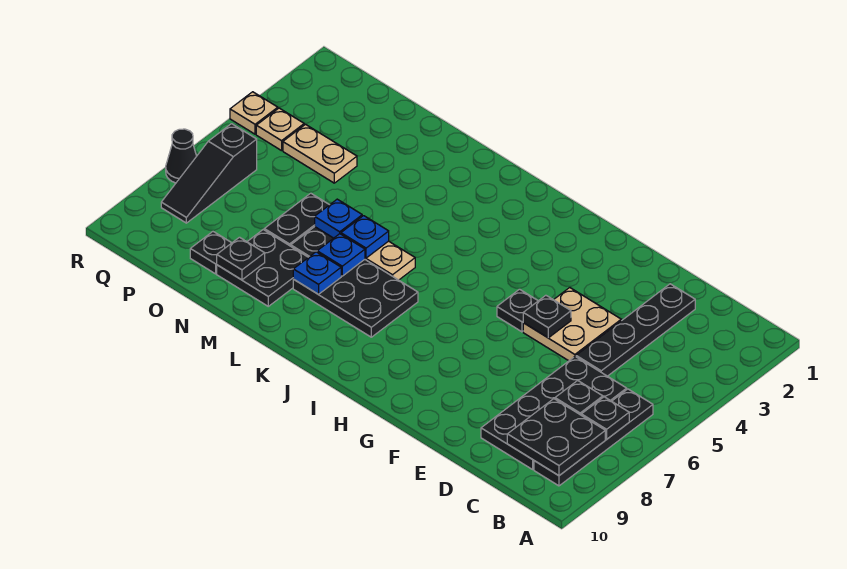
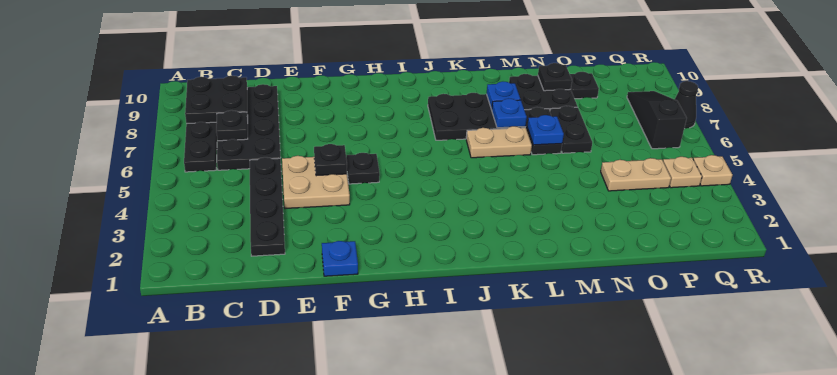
black 1x1 plate [581,397,629,439] -> none
blue 1x1 plate [341,216,389,258] -> blue 1x1 plate moved to [322,241,358,276]

